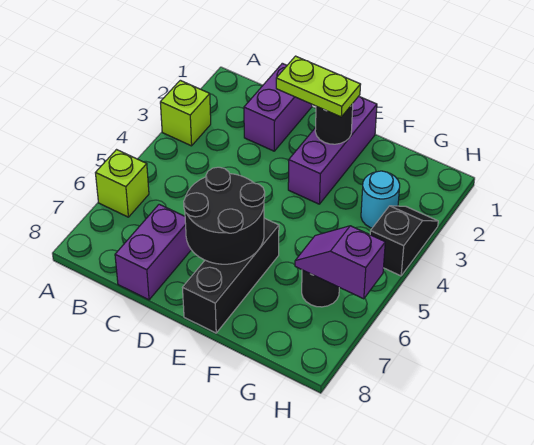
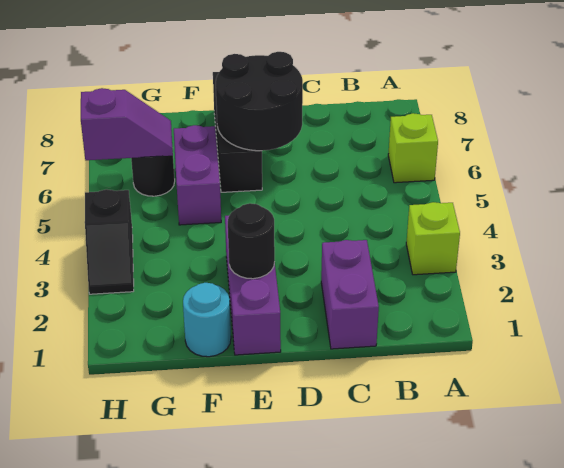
purple 1x2 brick [115,204,191,300] -> purple 1x2 brick moved to [174,125,221,225]
lime 1x2 plate [276,56,361,117] -> none
cyan 1x1 round brick [361,171,400,228] -> cyan 1x1 round brick moved to [183,283,231,357]

